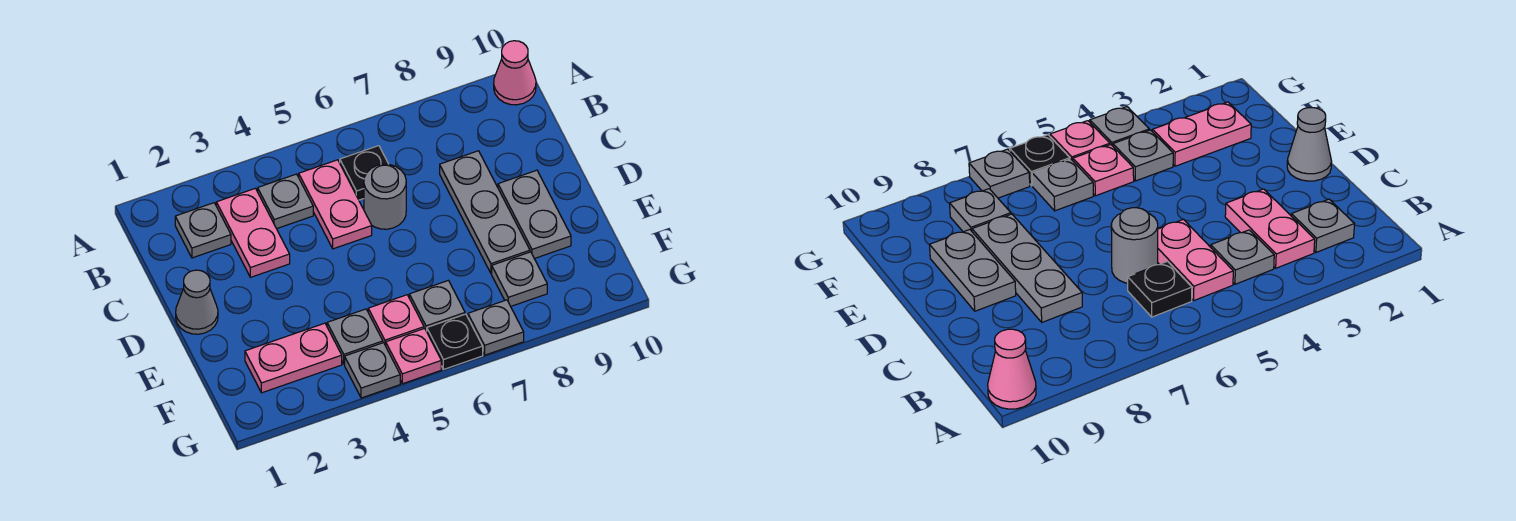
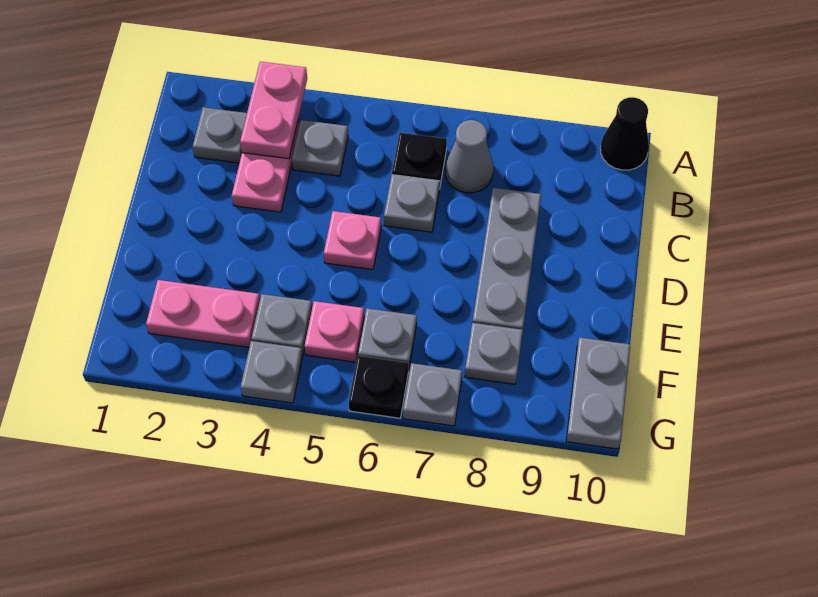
pink 1x1 cone [494,41,536,105] -> black 1x1 cone [600,97,649,170]
pink 1x2 plate [299,160,372,249] -> pink 1x2 plate moved to [240,62,307,159]
grey 1x1 round brick [364,164,406,229] -> grey 1x1 plate [384,175,440,232]
grey 1x1 cone [176,270,218,334] -> grey 1x1 cone moved to [445,120,493,193]
grey 1x2 plate [498,170,571,259] -> grey 1x2 plate moved to [566,337,630,449]
pink 1x1 plate [386,328,441,384] -> pink 1x1 plate moved to [324,211,381,270]

